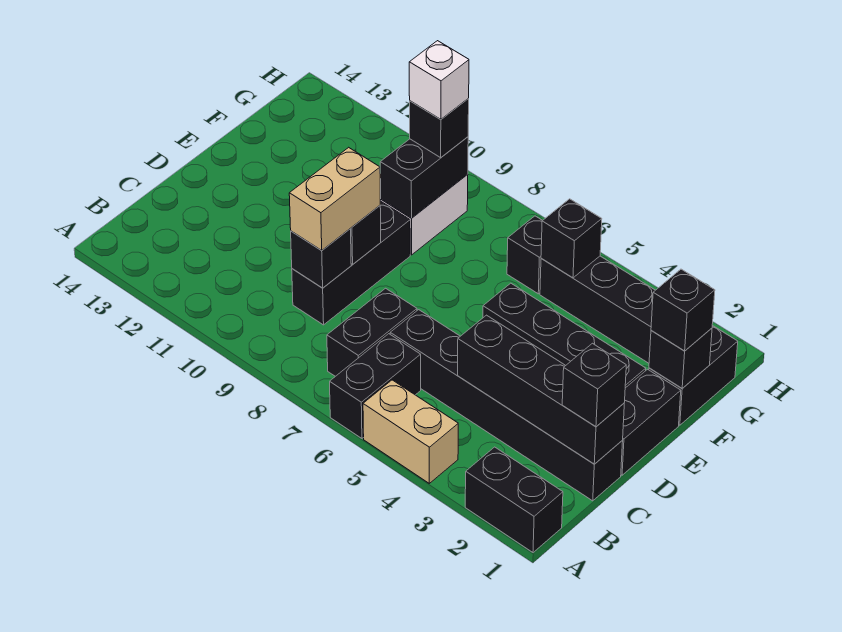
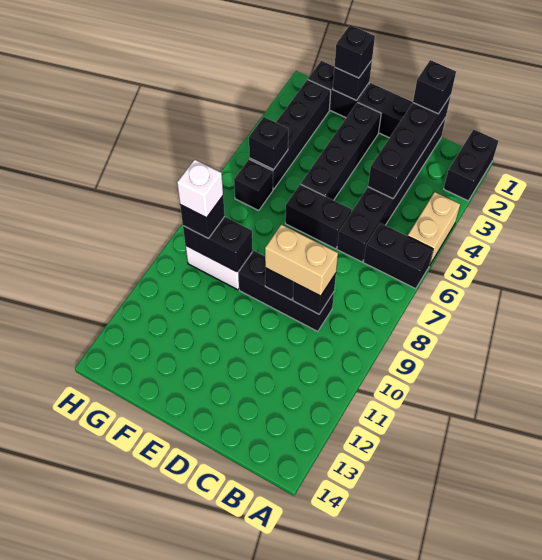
black 1x2 brick [327,288,417,376] -> black 1x2 brick moved to [285,184,352,249]

